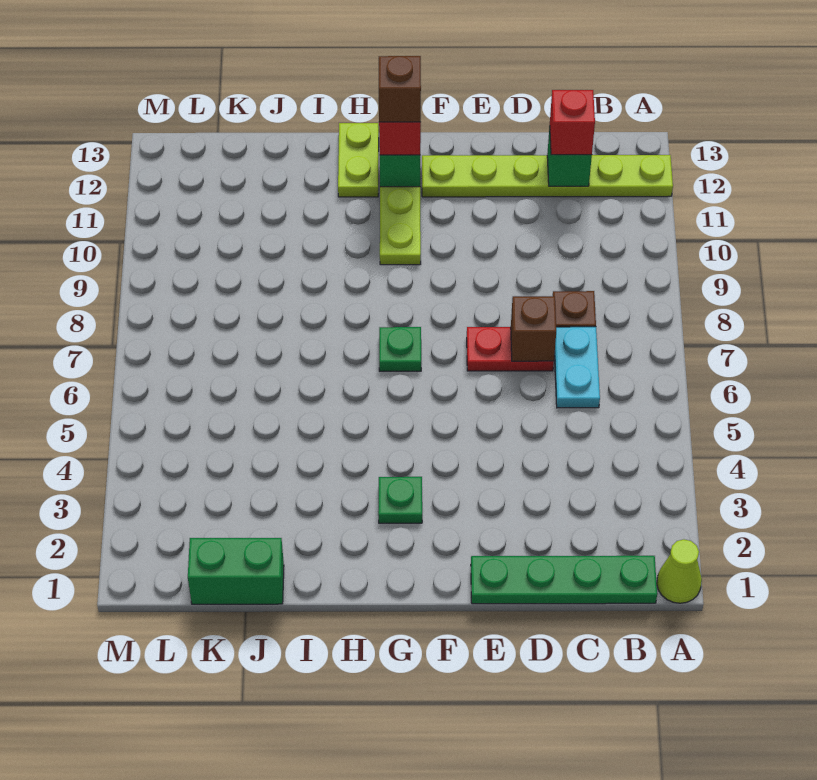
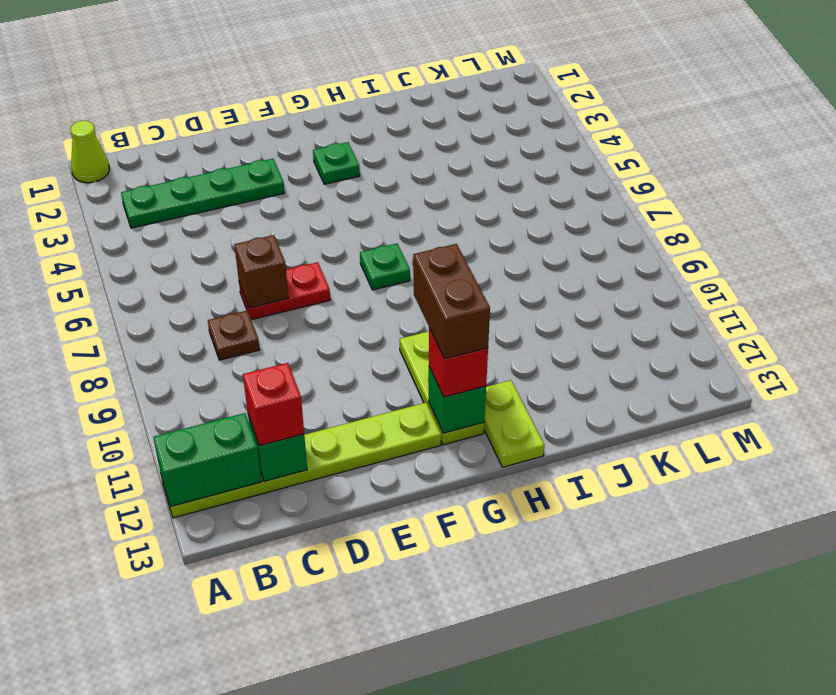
green 1x4 plate [471,556,657,604] -> green 1x4 plate moved to [121,159,285,228]
cyan 1x2 plate [554,327,600,408] -> none
brown 1x1 brick [379,56,421,122] -> brown 1x2 brick [413,244,490,359]
green 1x2 brick [188,538,284,604] -> green 1x2 brick moved to [153,413,262,507]

